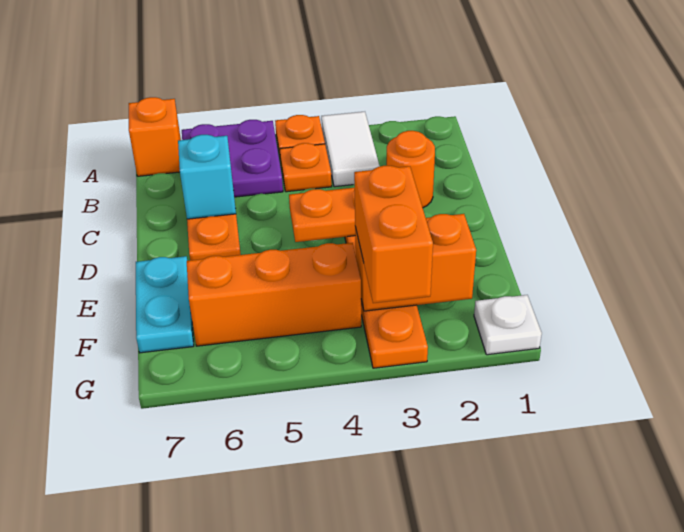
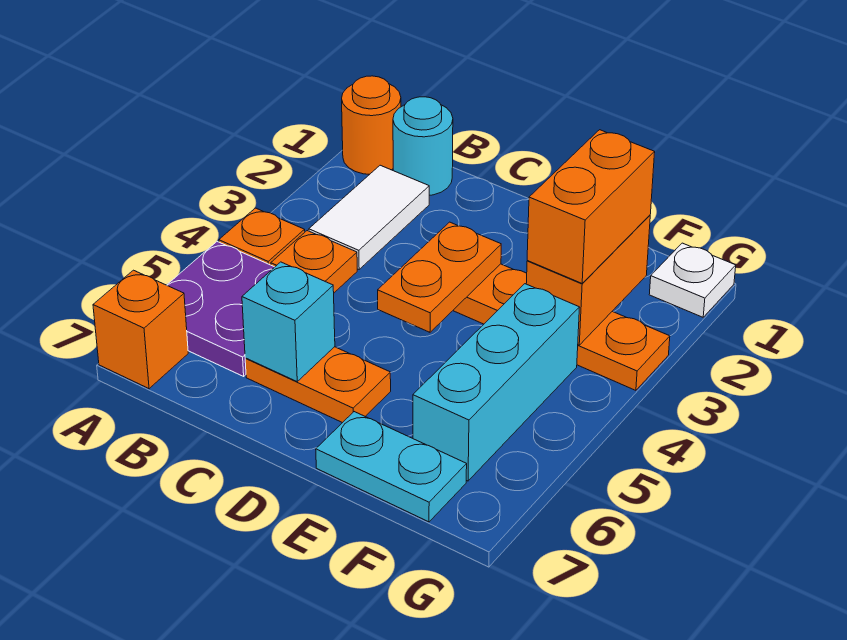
white 1x2 tile [321,112,380,187] -> white 1x2 tile turned to [309,165,429,269]
none -> cyan 1x1 round brick [393,97,453,195]
orange 1x1 round brick [387,131,435,208] -> orange 1x1 round brick moved to [342,76,401,174]
orange 1x2 brick [354,166,433,303] -> orange 1x2 brick turned to [527,130,655,283]
orange 1x3 brick [187,243,361,346] -> cyan 1x3 brick [413,284,580,481]

